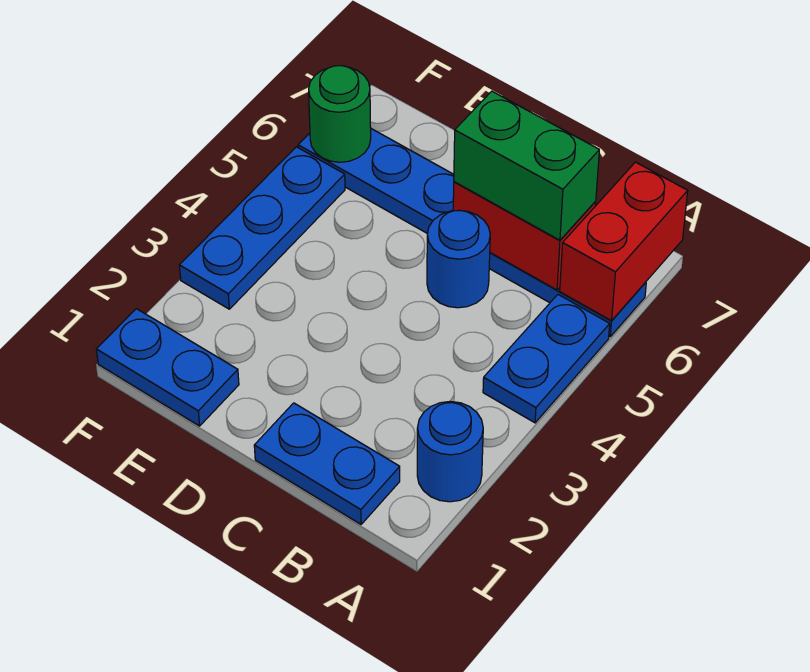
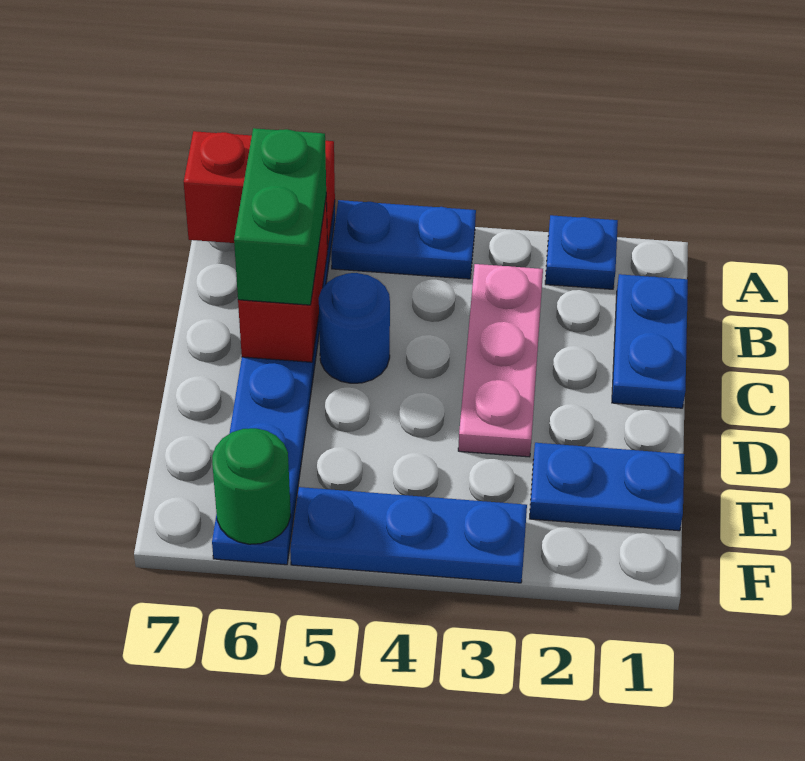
blue 1x1 round brick [417,401,483,502] -> blue 1x1 plate [545,215,618,289]
none -> pink 1x3 plate [458,264,543,457]
blue 1x2 plate [96,309,239,426] -> blue 1x2 plate turned to [530,443,684,531]

